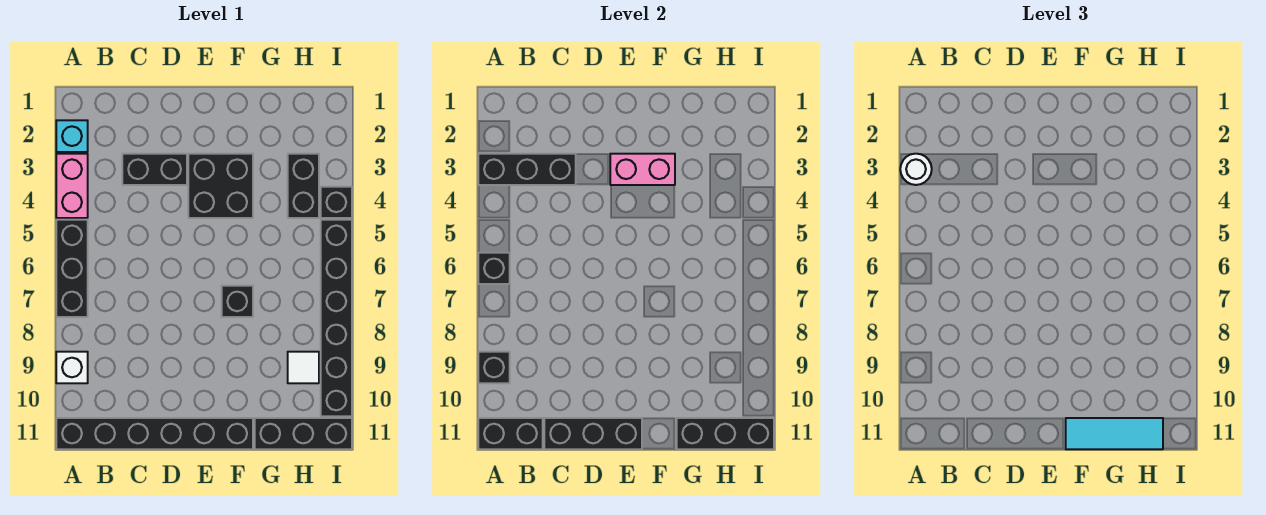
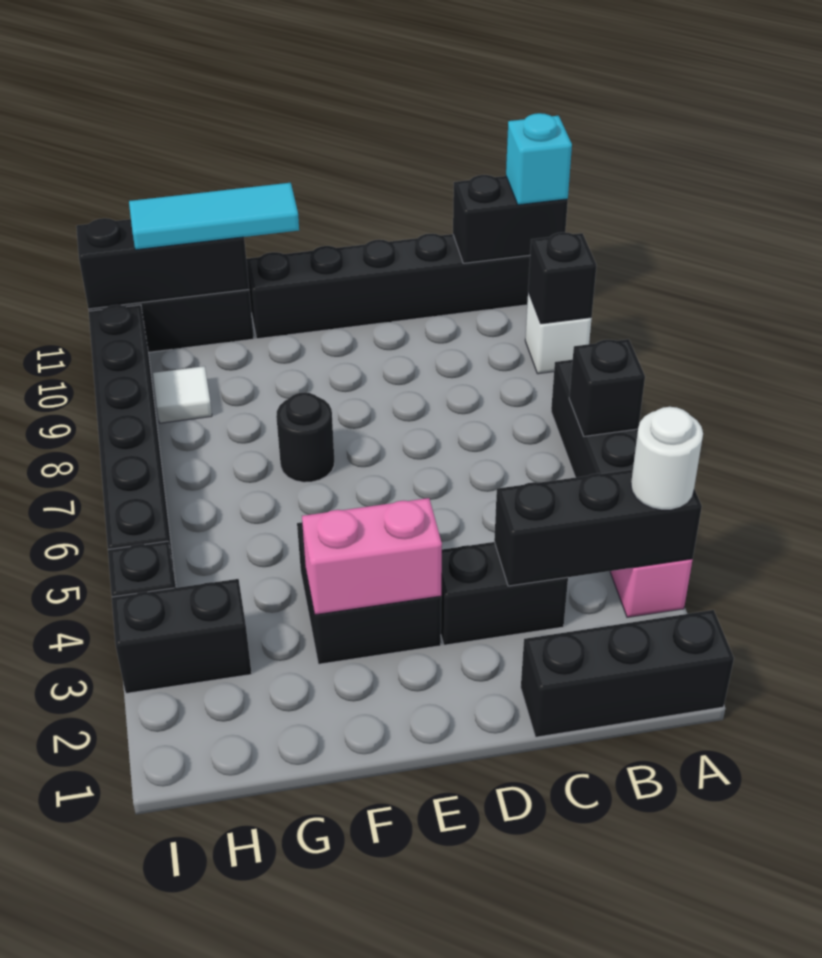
cyan 1x1 brick [56,120,88,152] -> cyan 1x1 brick moved to [506,113,572,205]
black 1x3 brick [544,418,642,449] -> black 1x3 brick moved to [521,610,734,737]
black 1x1 brick [222,286,253,317] -> black 1x1 round brick [276,393,334,482]
black 1x2 brick [288,154,319,218] -> black 1x2 brick turned to [112,579,252,693]

